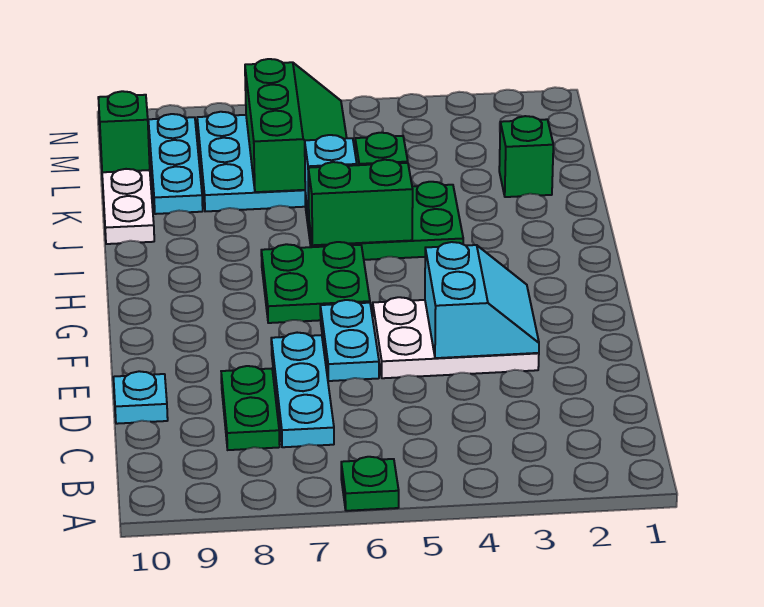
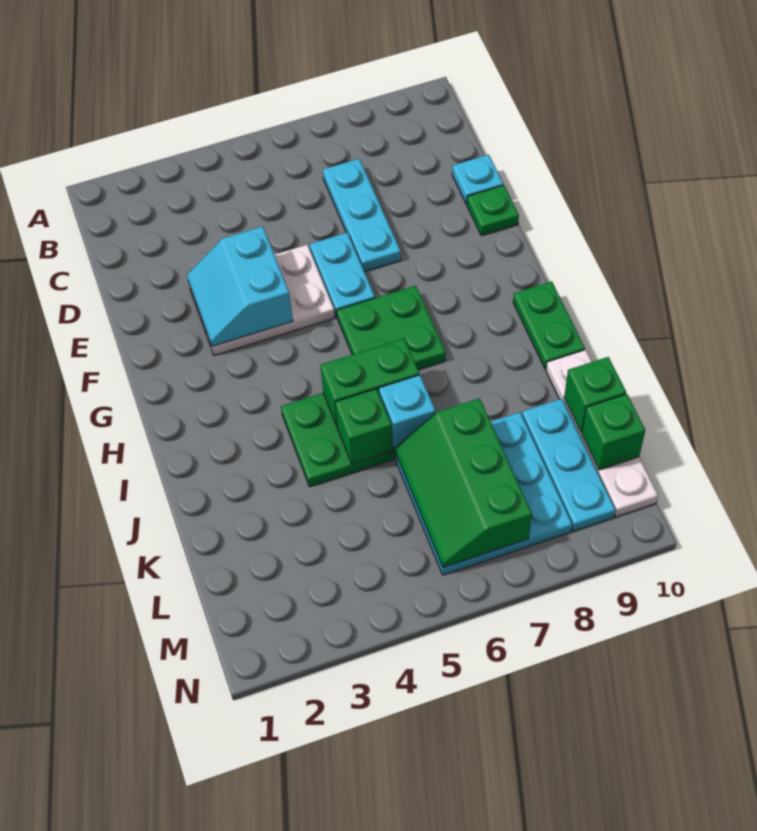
green 1x1 plate [341,457,399,511] -> green 1x1 plate moved to [467,185,519,236]
green 1x2 plate [221,366,280,450] -> green 1x2 plate moved to [513,281,585,369]
green 1x1 brick [499,116,553,197] -> green 1x1 brick moved to [564,357,626,432]

